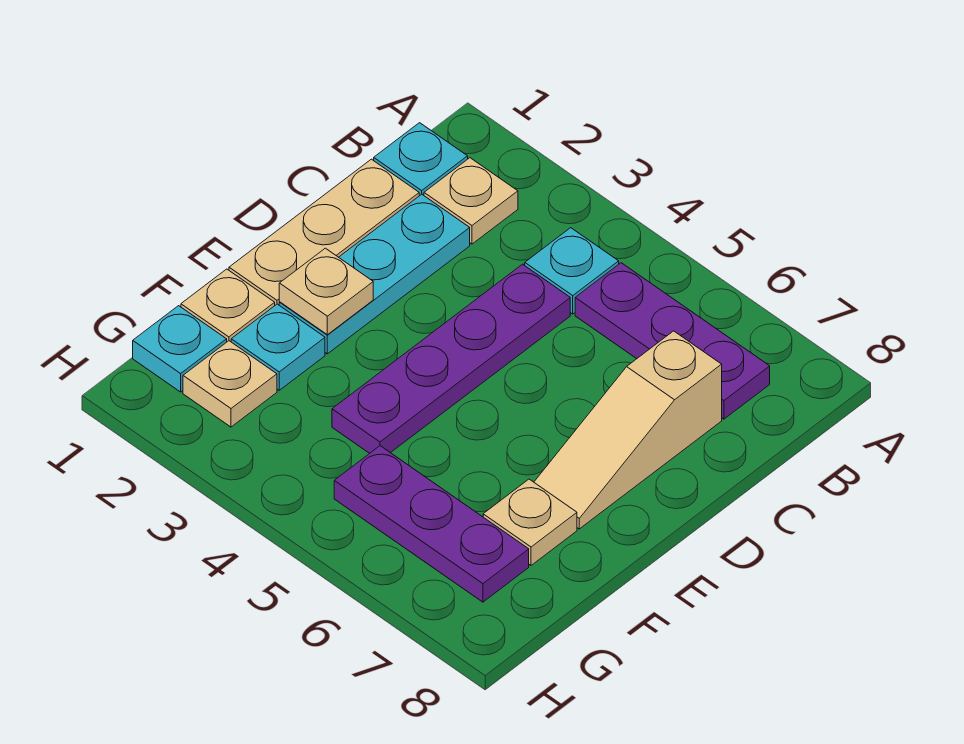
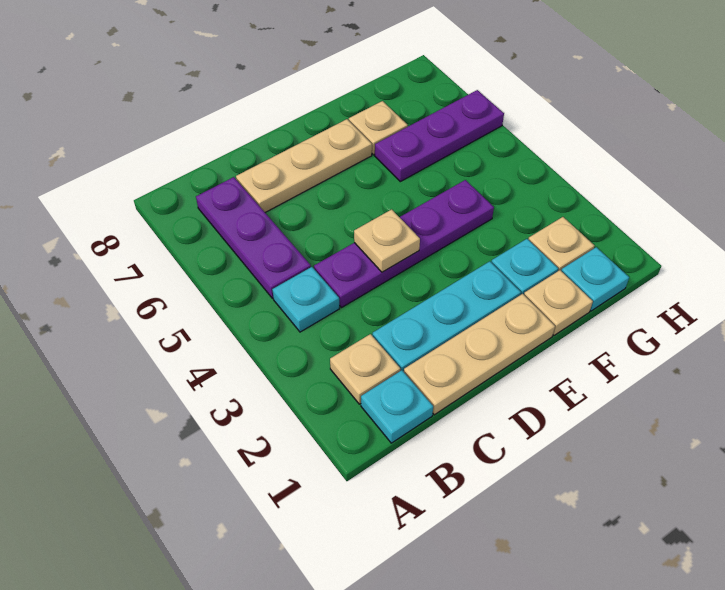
tan 1x3 slope [534,331,722,529] -> tan 1x3 plate [236,119,372,212]
tan 1x1 plate [279,248,373,335] -> tan 1x1 plate moved to [354,209,420,272]
purple 1x3 plate [334,446,529,602] -> purple 1x3 plate turned to [375,90,504,182]

